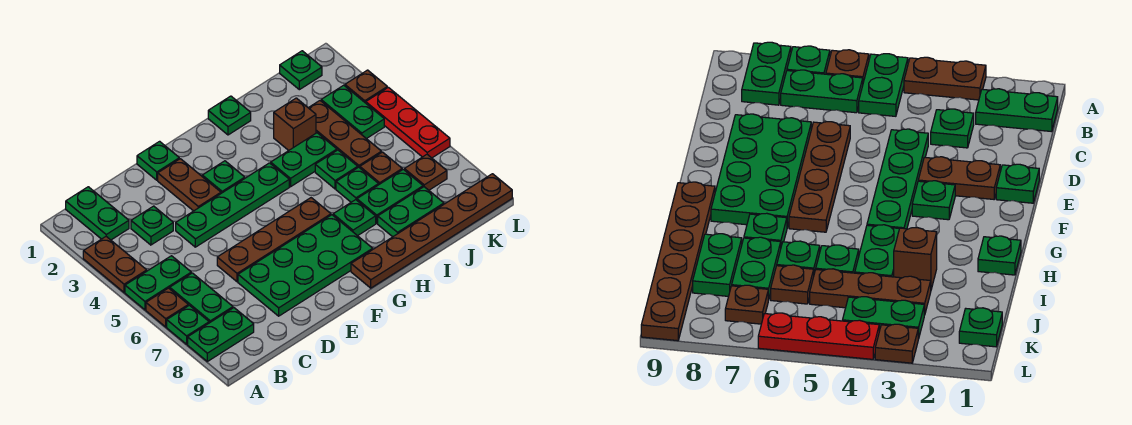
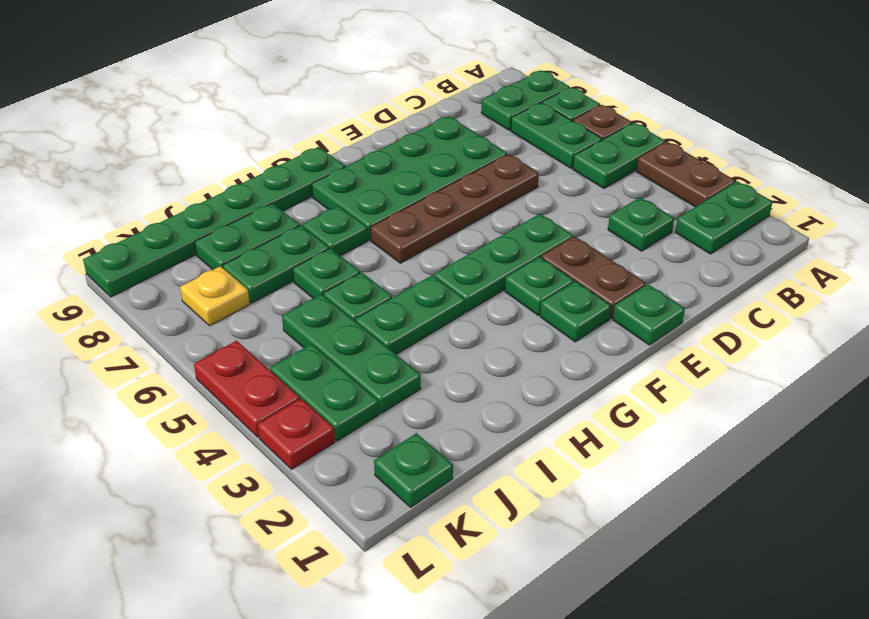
green 1x2 plate [66,187,129,240] -> green 1x2 plate turned to [675,181,772,254]
green 1x4 plate [176,163,289,247] -> green 1x3 plate [434,214,573,312]
brown 1x6 plate [351,174,512,288] -> green 1x6 plate [83,147,345,297]
green 1x1 plate [208,96,251,135] -> green 1x1 plate moved to [540,281,611,342]
brown 1x1 brick [274,98,316,151] -> none
brown 1x3 plate [309,101,381,168] -> green 1x3 plate [282,294,421,414]
brown 1x1 plate [360,152,402,184] -> none
brown 1x1 plate [404,155,447,190] -> yellow 1x1 plate [180,266,250,326]
brown 1x1 plate [345,70,387,103] -> red 1x1 plate [257,398,335,469]
red 1x3 plate [366,87,450,158] -> red 1x2 plate [194,341,300,437]

